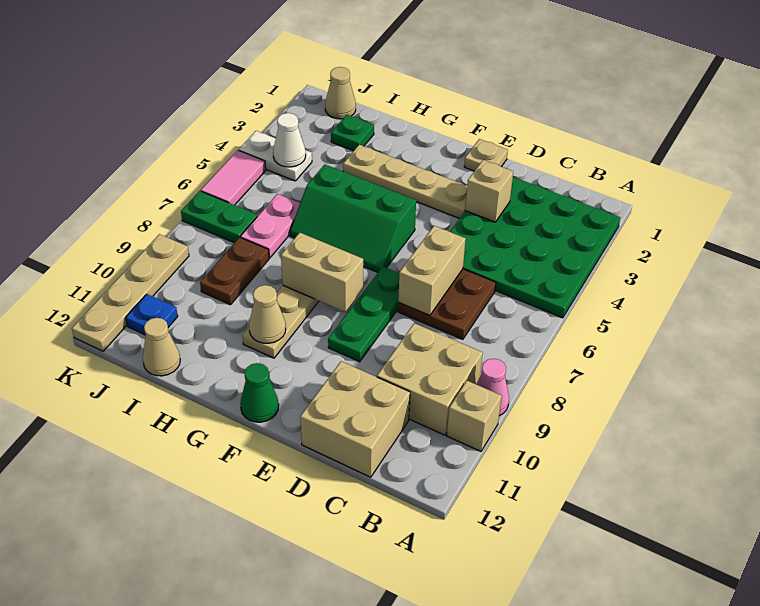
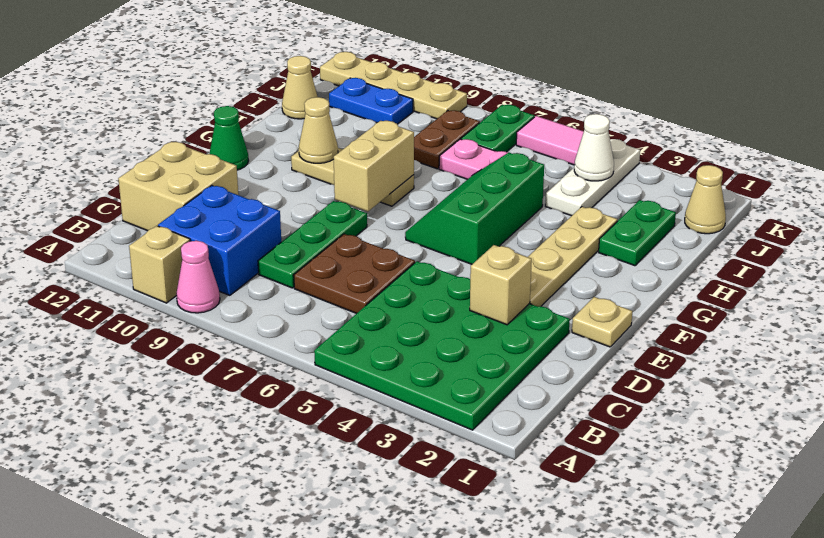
tan 2x2 brick [377,323,483,435] -> blue 2x2 brick [158,186,281,295]
tan 1x2 brick [398,226,466,316] -> none
green 1x3 plate [328,267,399,362] -> green 1x3 plate turned to [258,201,367,288]
green 1x1 plate [331,115,374,151] -> green 1x2 plate [599,200,676,266]
brown 1x2 plate [200,237,269,305] -> brown 1x2 plate turned to [414,111,480,169]
white 1x2 plate [239,131,312,181] -> white 1x3 plate [545,139,640,216]
blue 1x1 plate [126,294,178,335] -> blue 1x2 plate [329,78,413,124]

